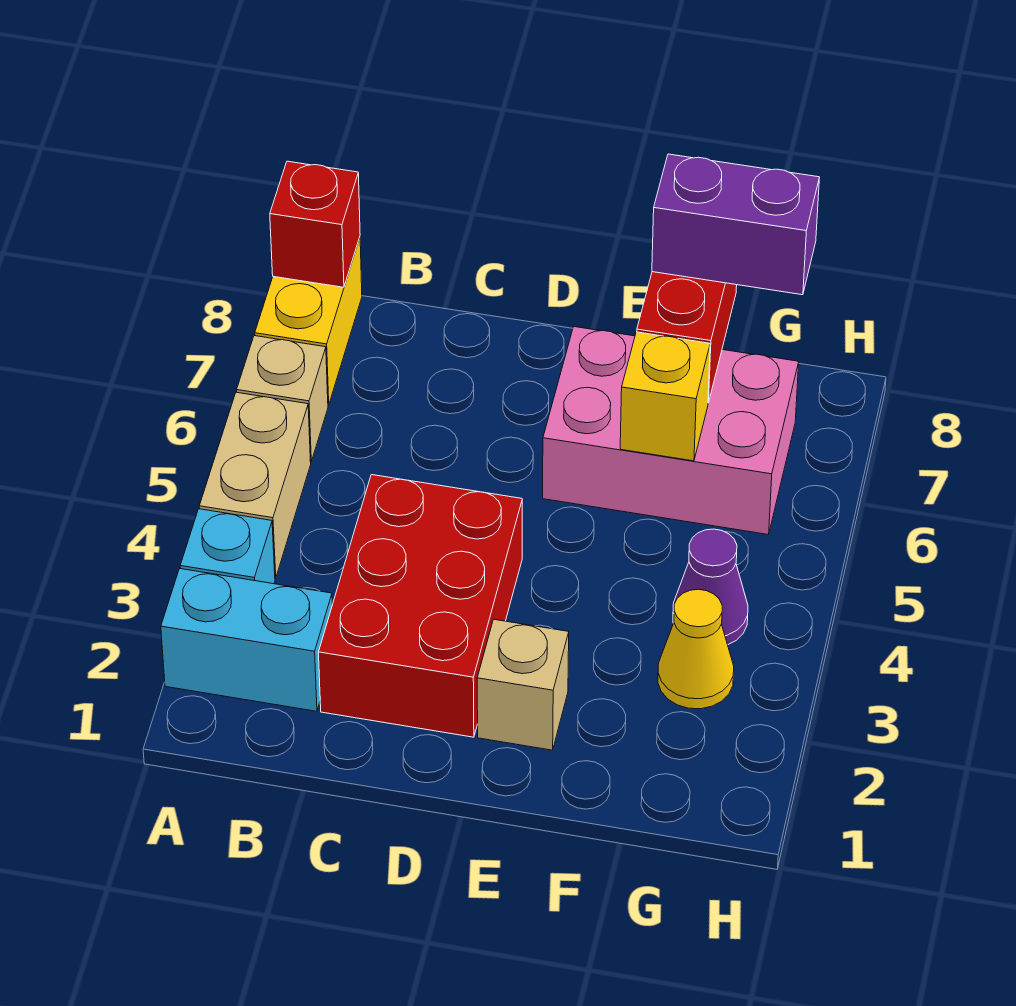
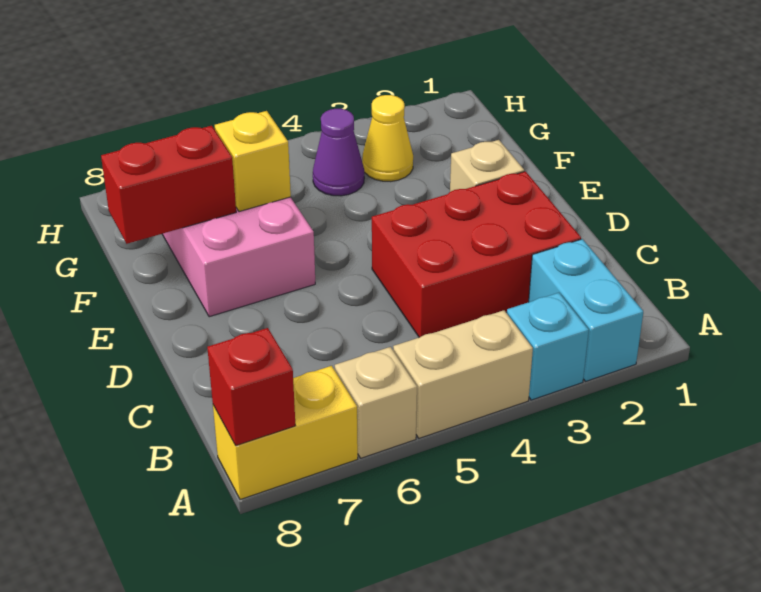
purple 1x2 brick [652,154,819,295] -> none

